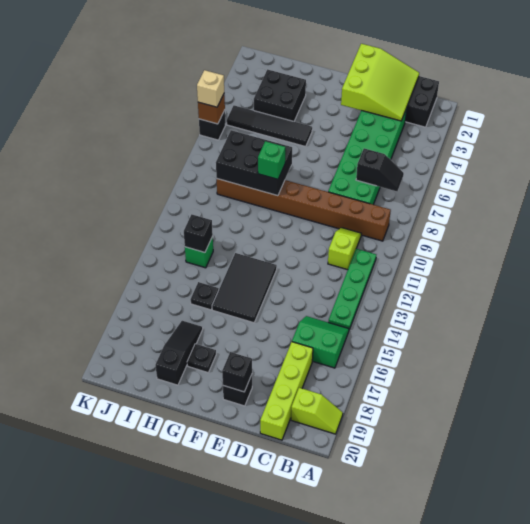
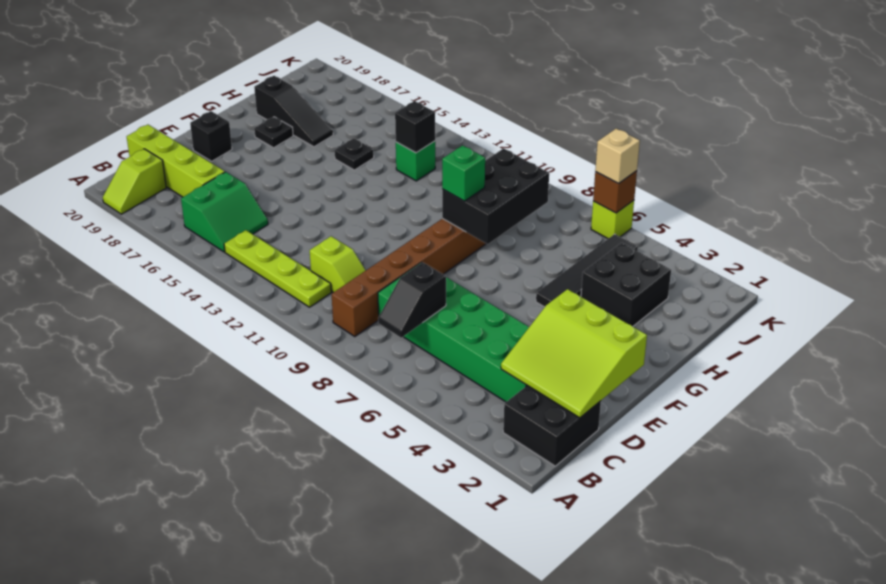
green 1x4 plate [328,249,376,329] -> lime 1x4 plate [224,230,331,307]
black 1x1 brick [222,352,252,392] -> none
black 2x3 tile [212,253,277,323] -> none
black 1x1 brick [199,110,226,140] -> lime 1x1 brick [591,200,634,239]

